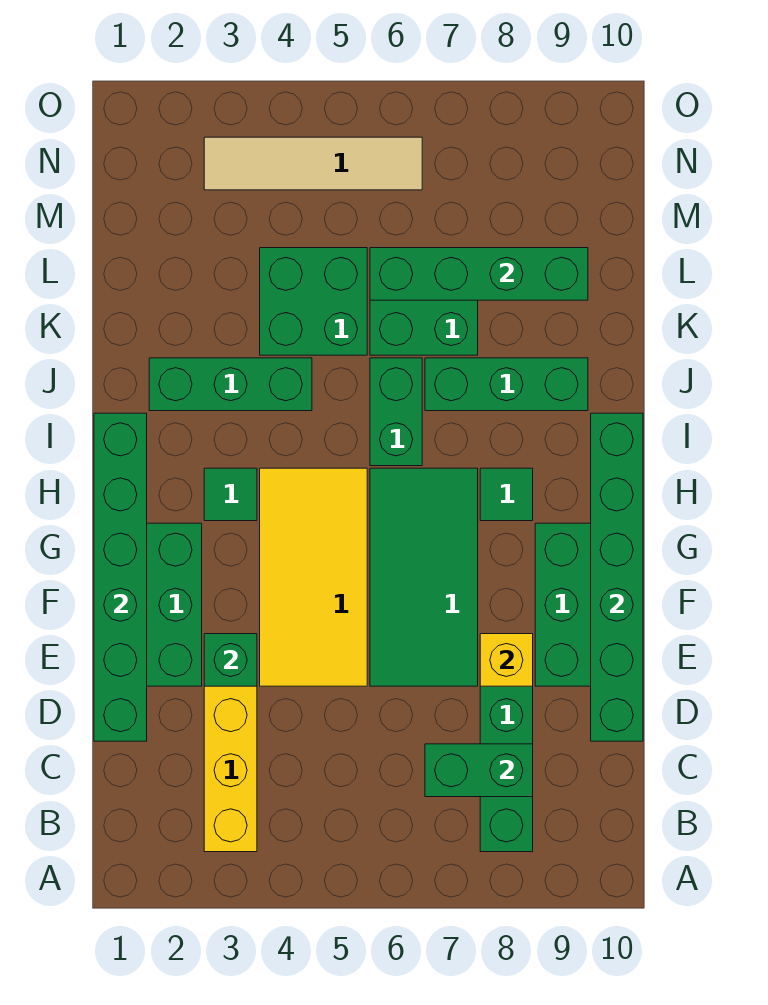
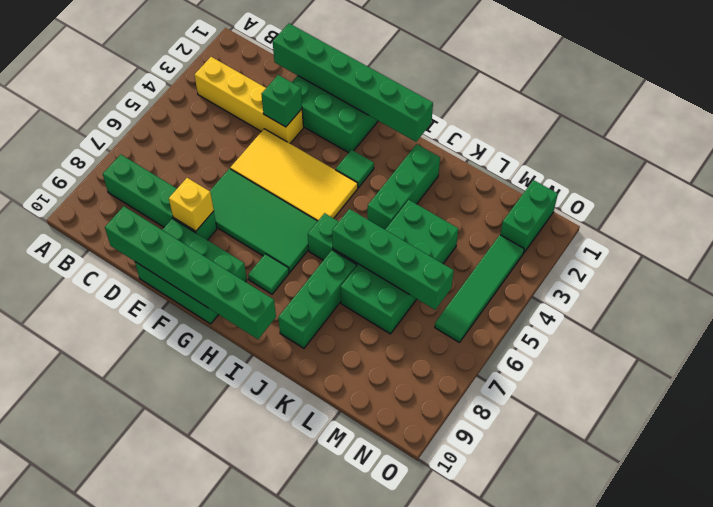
green 1x2 brick [425,744,533,797] -> green 1x2 brick moved to [500,180,558,253]
green 1x4 brick [370,248,588,300] -> green 1x4 brick turned to [332,209,454,310]
tan 1x4 tile [204,137,422,190] -> green 1x4 tile [435,235,524,343]

